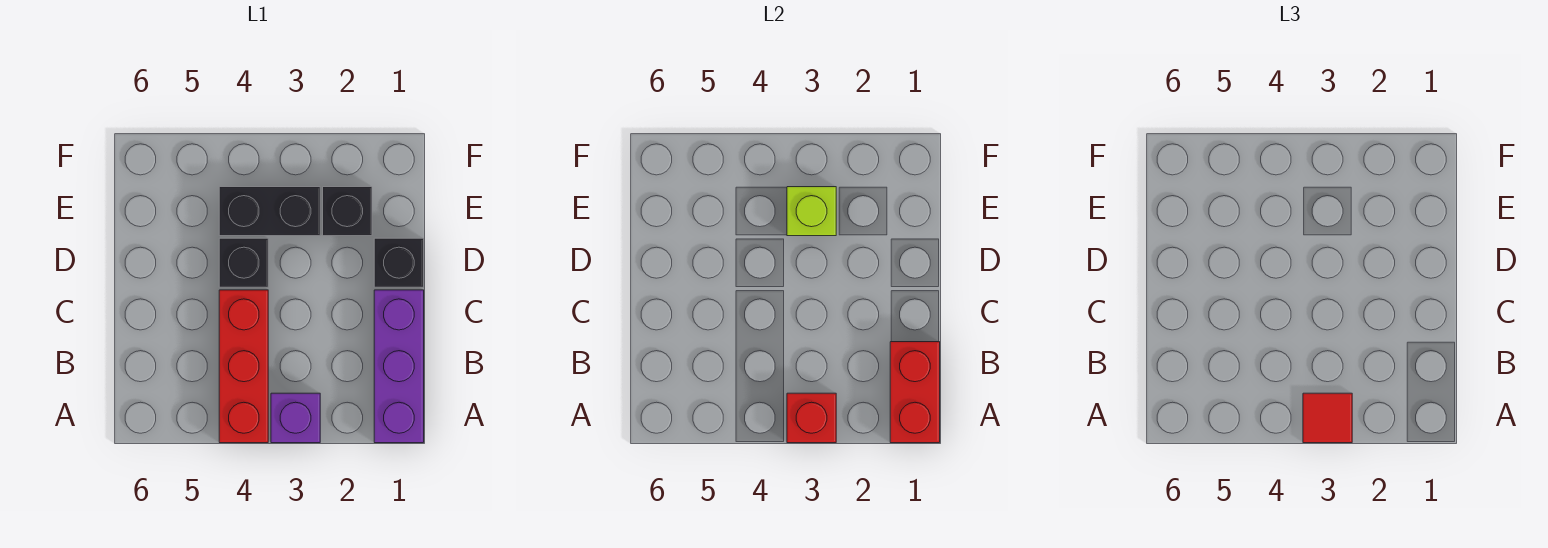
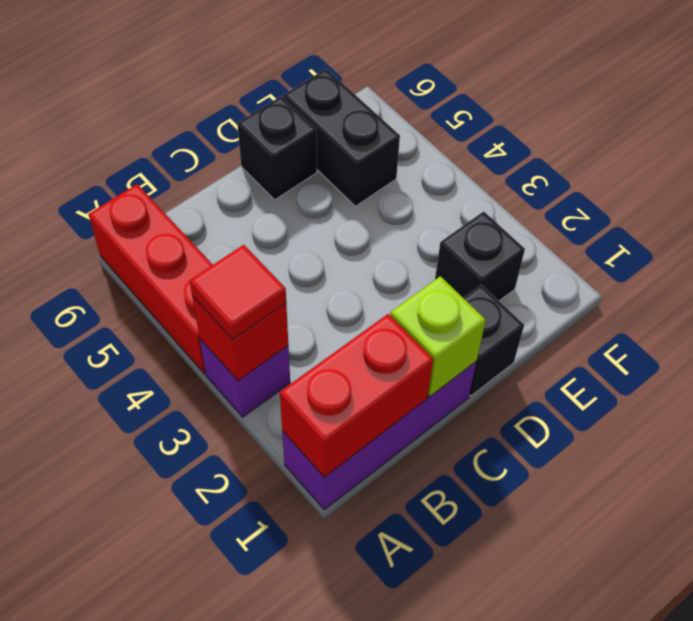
red 1x3 brick [219,290,268,443] -> red 1x3 brick turned to [88,184,213,374]
black 1x1 brick [219,238,268,287] -> black 1x1 brick moved to [237,96,317,200]
black 1x2 brick [219,187,320,236] -> black 1x2 brick moved to [284,69,400,206]
lime 1x1 brick [787,187,836,236] -> lime 1x1 brick moved to [390,276,486,397]

